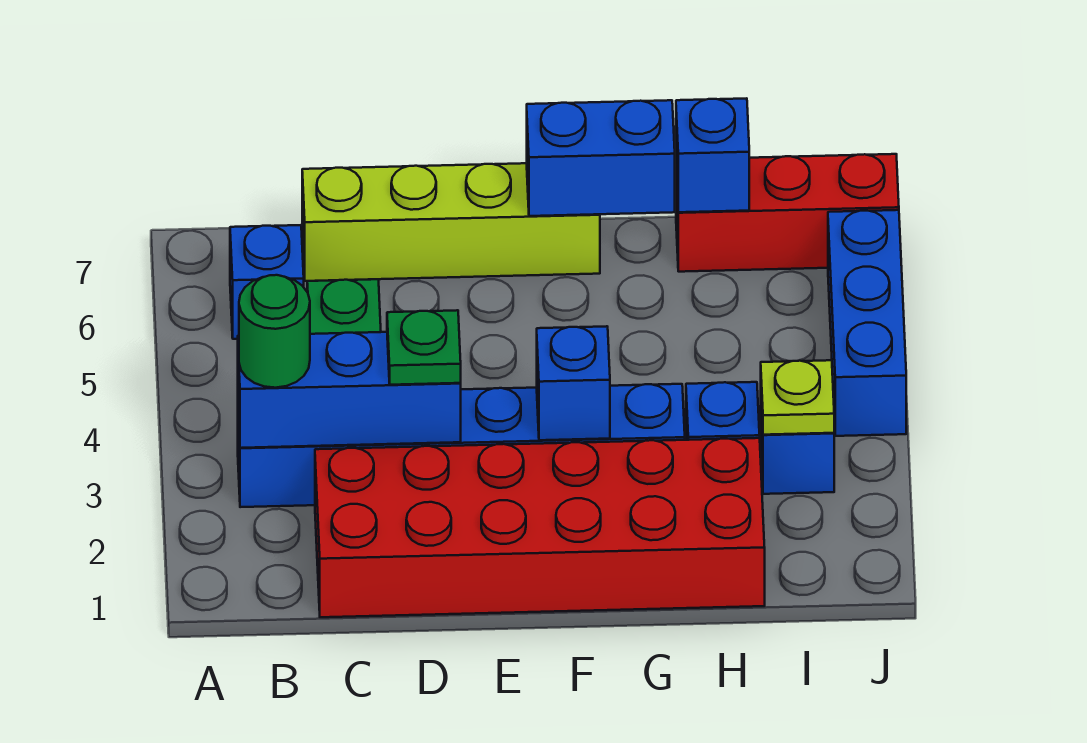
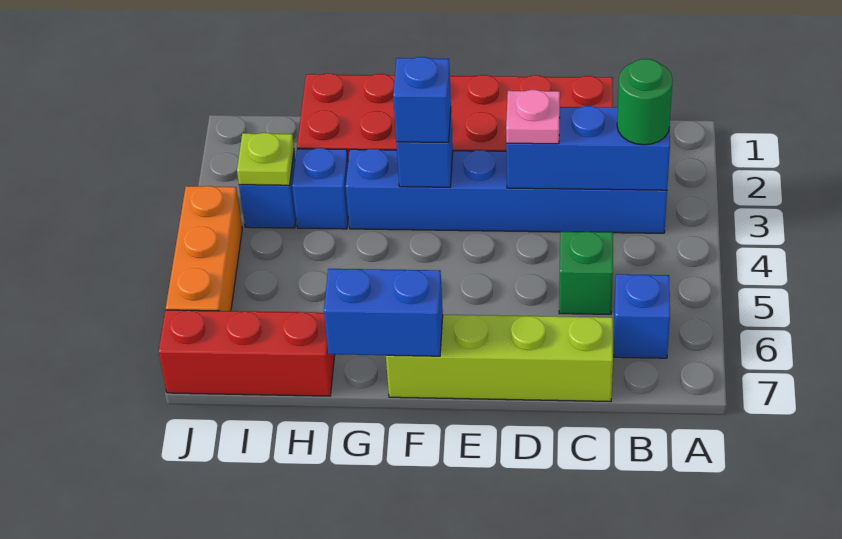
green 1x1 plate [387,310,461,385] -> pink 1x1 plate [506,90,560,144]
blue 1x1 brick [676,98,749,212] -> blue 1x1 brick moved to [393,57,451,143]
blue 1x3 brick [828,210,906,436] -> orange 1x3 brick [166,186,242,311]

